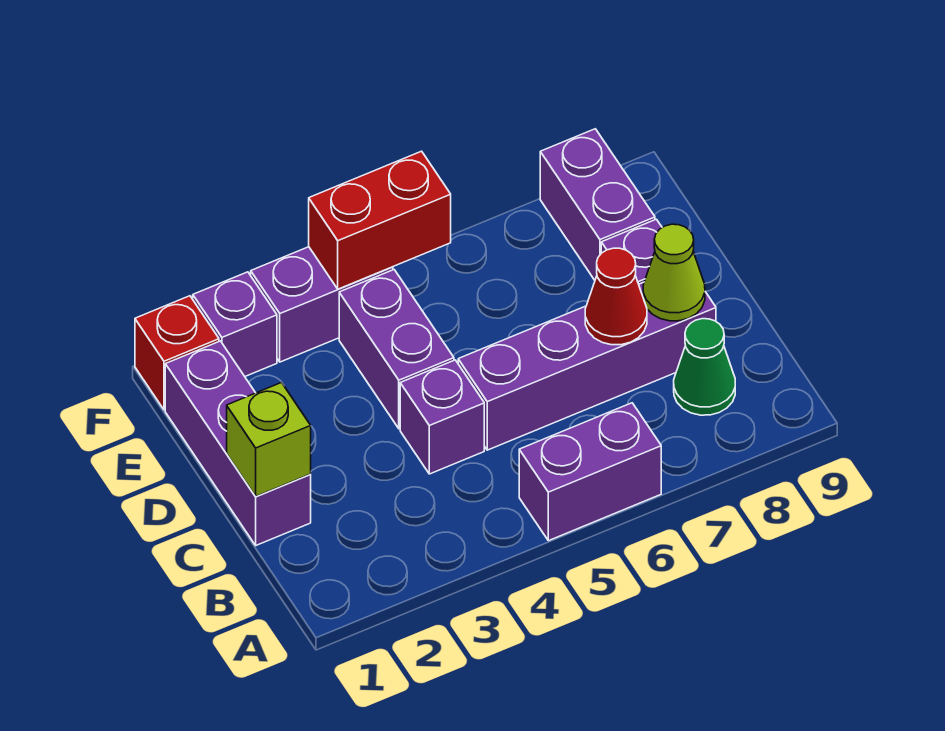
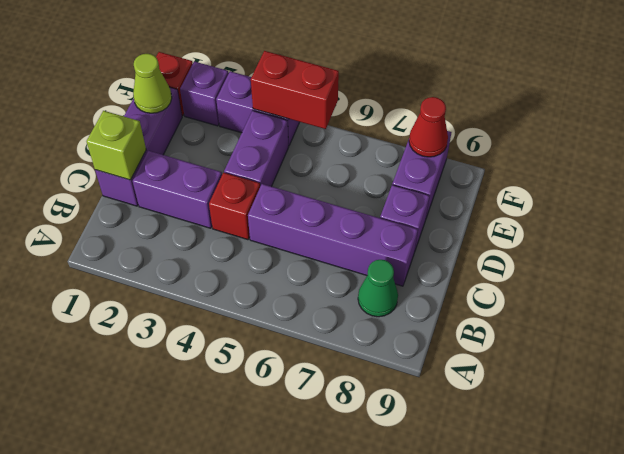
purple 1x2 brick [519,403,661,541] -> purple 1x2 brick moved to [133,151,222,228]
purple 1x1 brick [400,360,484,474] -> red 1x1 brick [209,173,260,240]
red 1x1 cone [585,248,647,345] -> red 1x1 cone moved to [409,97,448,157]
lime 1x1 cone [643,224,705,321] -> lime 1x1 cone moved to [133,54,172,113]

